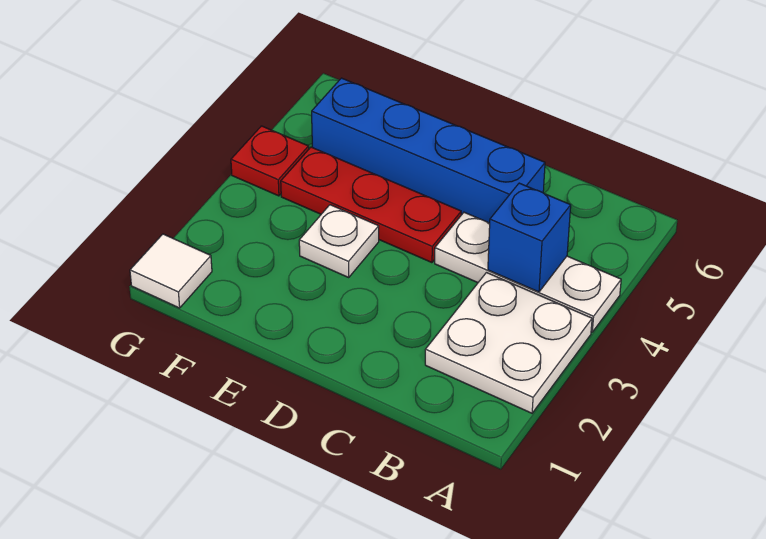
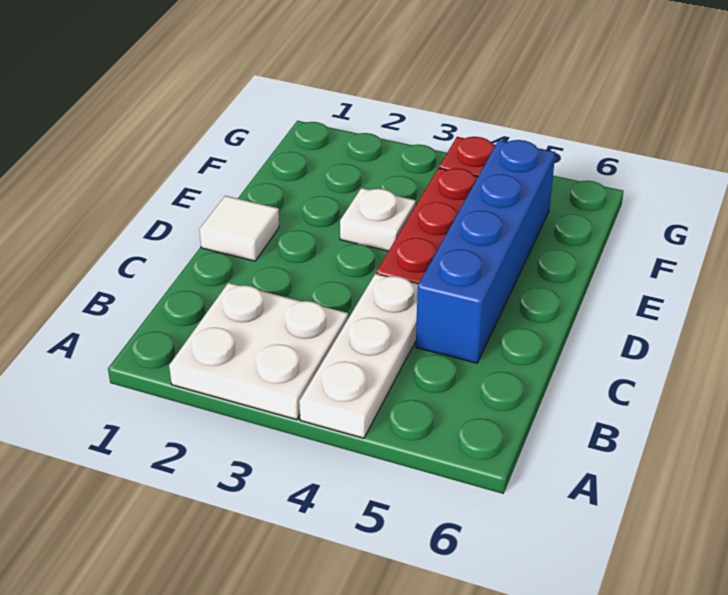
blue 1x1 brick [488,183,571,292] -> none
white 1x1 tile [130,234,212,308] -> white 1x1 tile moved to [199,196,279,261]

